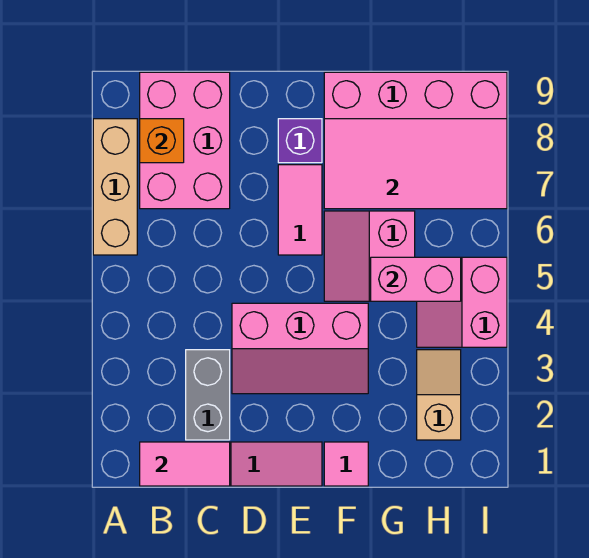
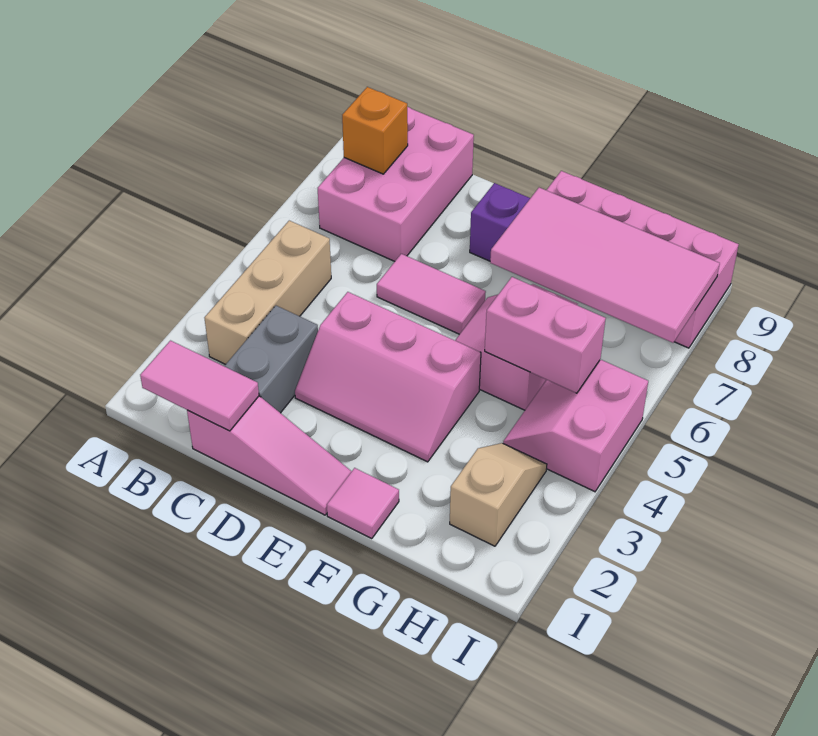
tan 1x3 brick [93,119,137,255] -> tan 1x3 brick moved to [205,221,331,364]
pink 1x2 tile [278,165,322,255] -> pink 1x2 tile turned to [377,254,486,334]

